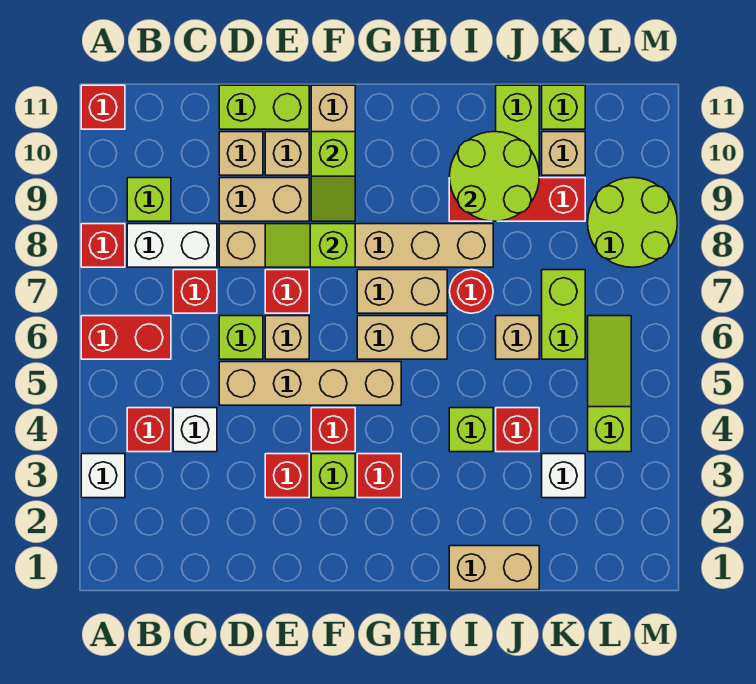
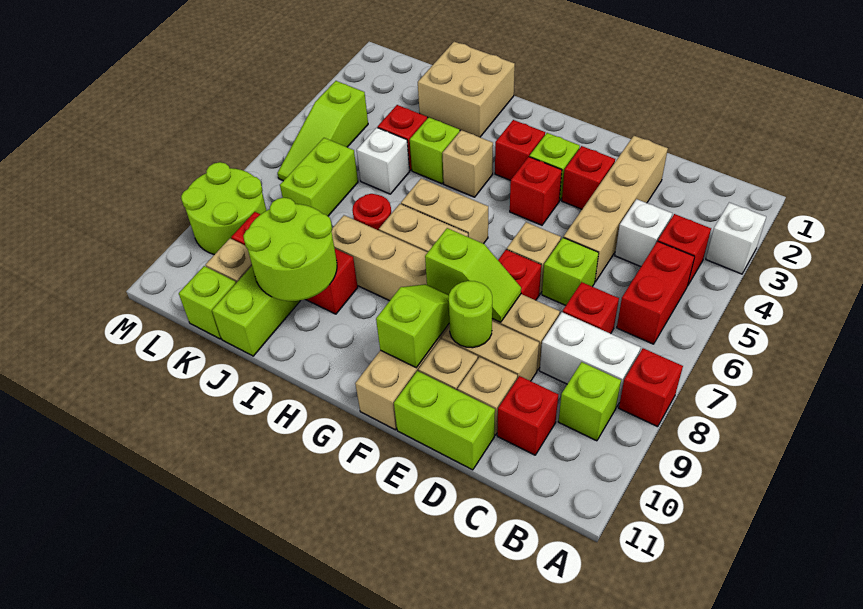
red 1x2 brick [81,316,171,359] -> red 1x2 brick turned to [617,241,695,344]
red 1x1 brick [81,85,125,129] -> red 1x1 brick moved to [497,376,558,455]
tan 1x4 brick [219,362,401,405] -> tan 1x4 brick turned to [564,136,668,282]
none -> lime 1x1 round brick [449,281,492,348]
tan 1x2 brick [449,546,539,590] -> tan 2x2 brick [418,42,515,137]
tan 1x1 brick [496,316,539,359] -> tan 1x1 brick moved to [442,130,493,197]
white 1x1 brick [542,454,585,498] -> white 1x1 brick moved to [357,128,410,194]

